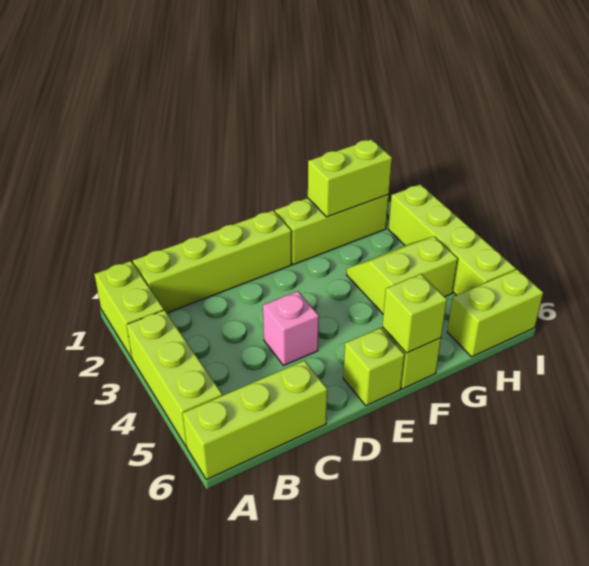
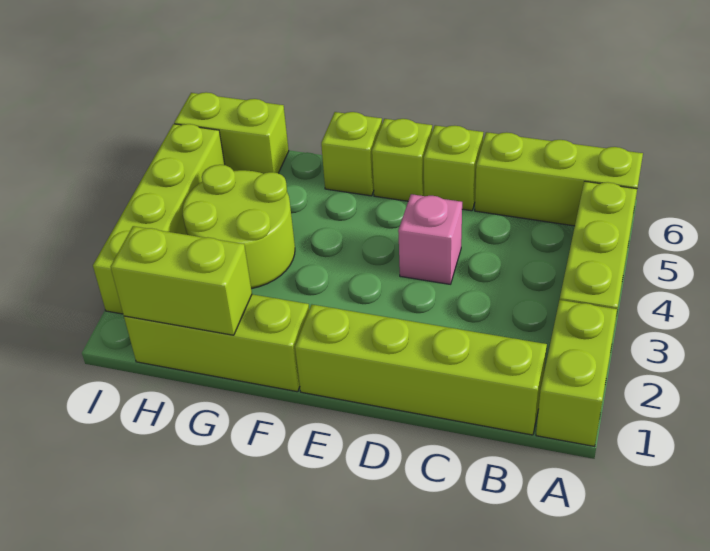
lime 1x1 brick [382,274,447,353] -> lime 1x1 brick moved to [424,125,483,211]
lime 2x2 slope [347,237,458,314] -> lime 2x2 round brick [183,165,295,289]

